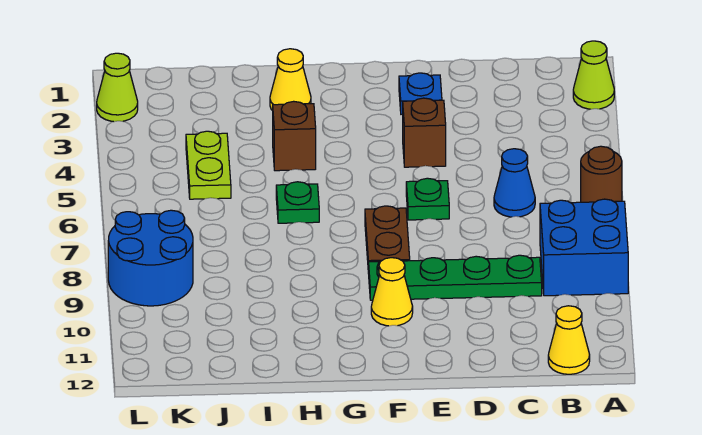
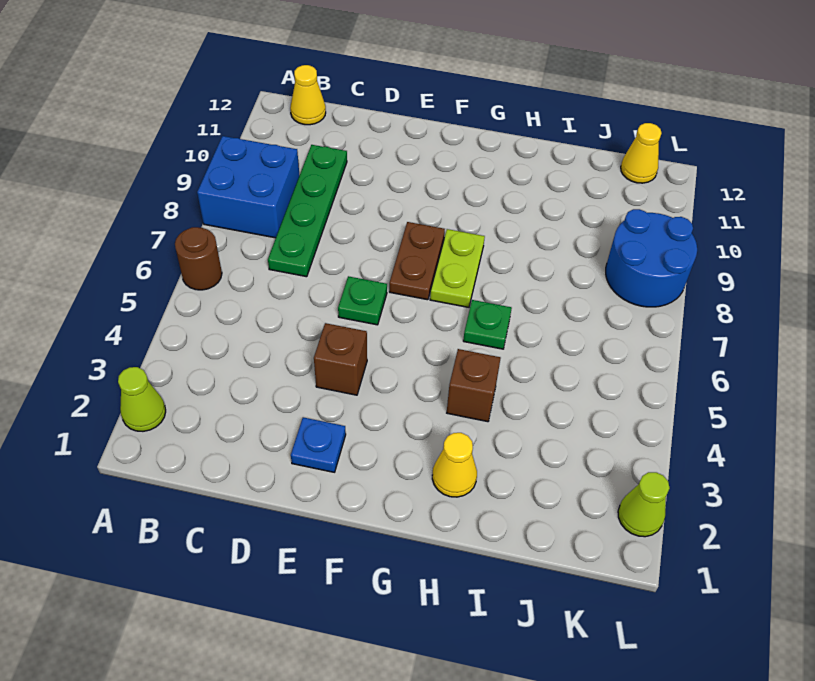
blue 1x1 cone [494,149,535,217] -> none
green 1x4 plate [369,255,542,300] -> green 1x4 plate turned to [268,145,347,277]
yellow 1x1 cone [371,258,413,326] -> yellow 1x1 cone moved to [621,123,661,183]
lime 1x2 plate [186,131,231,199] -> lime 1x2 plate moved to [430,229,485,307]

